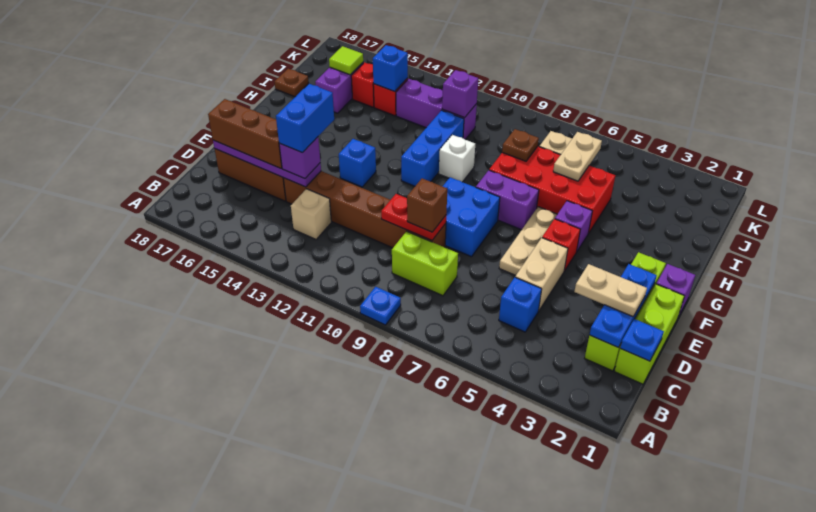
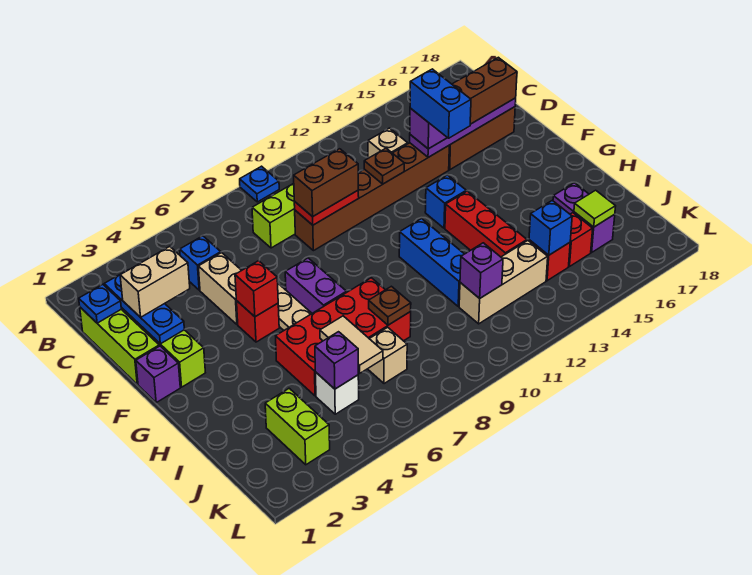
tan 1x2 plate [574,264,647,317] -> tan 1x2 brick [120,246,190,317]
brown 1x1 brick [407,178,447,232] -> brown 1x2 brick [294,149,358,217]
blue 2x2 brick [443,177,500,257] -> none
none -> red 1x1 brick [235,261,278,317]
purple 1x1 brick [555,201,592,251] -> purple 1x1 brick moved to [315,332,358,389]
purple 1x2 brick [476,170,539,230] -> purple 1x2 brick turned to [285,258,347,313]
none -> red 1x3 brick [445,191,527,257]
white 1x1 brick [439,135,475,182] -> white 1x1 brick moved to [315,372,359,414]
tan 1x2 plate [553,132,602,181] -> tan 1x2 tile [320,316,383,373]
brown 1x1 plate [275,69,309,97] -> brown 1x1 plate moved to [364,148,404,184]
none -> lime 1x2 brick [265,388,330,465]
purple 1x3 brick [396,79,477,140] -> tan 1x3 brick [459,241,548,324]

